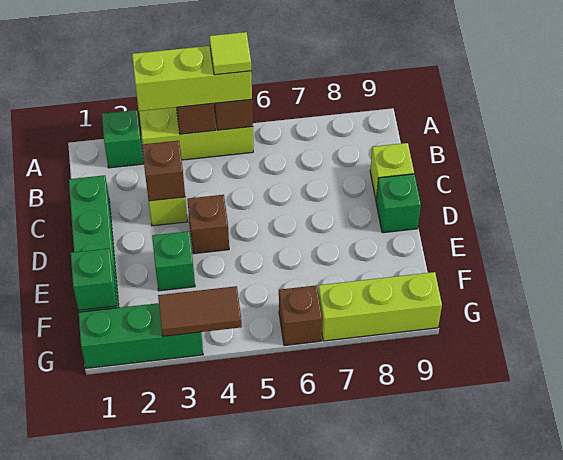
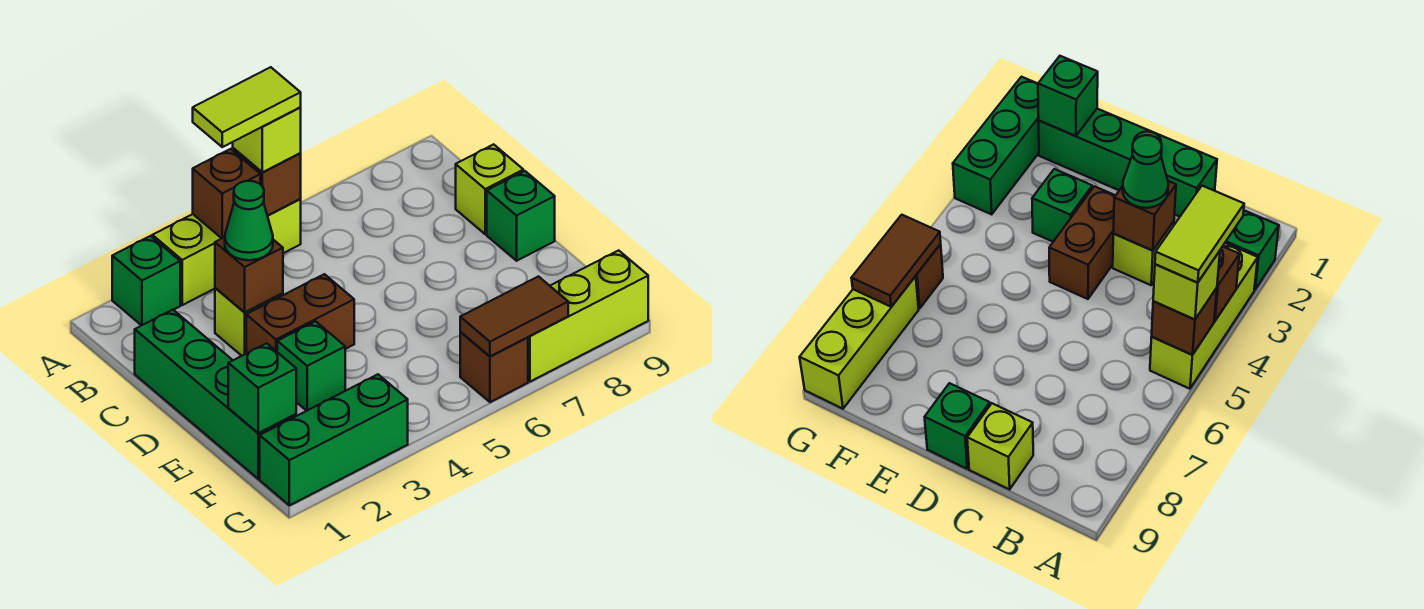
lime 1x3 brick [132,46,252,111] -> lime 1x1 brick [233,108,301,172]
lime 1x1 tile [210,32,251,75] -> lime 1x2 tile [193,67,301,147]
none -> green 1x1 cone [225,181,273,260]
brown 1x1 brick [187,195,229,254] -> brown 1x2 brick [246,274,354,353]
brown 1x2 tile [158,286,242,336] -> brown 1x2 tile moved to [460,276,568,357]

